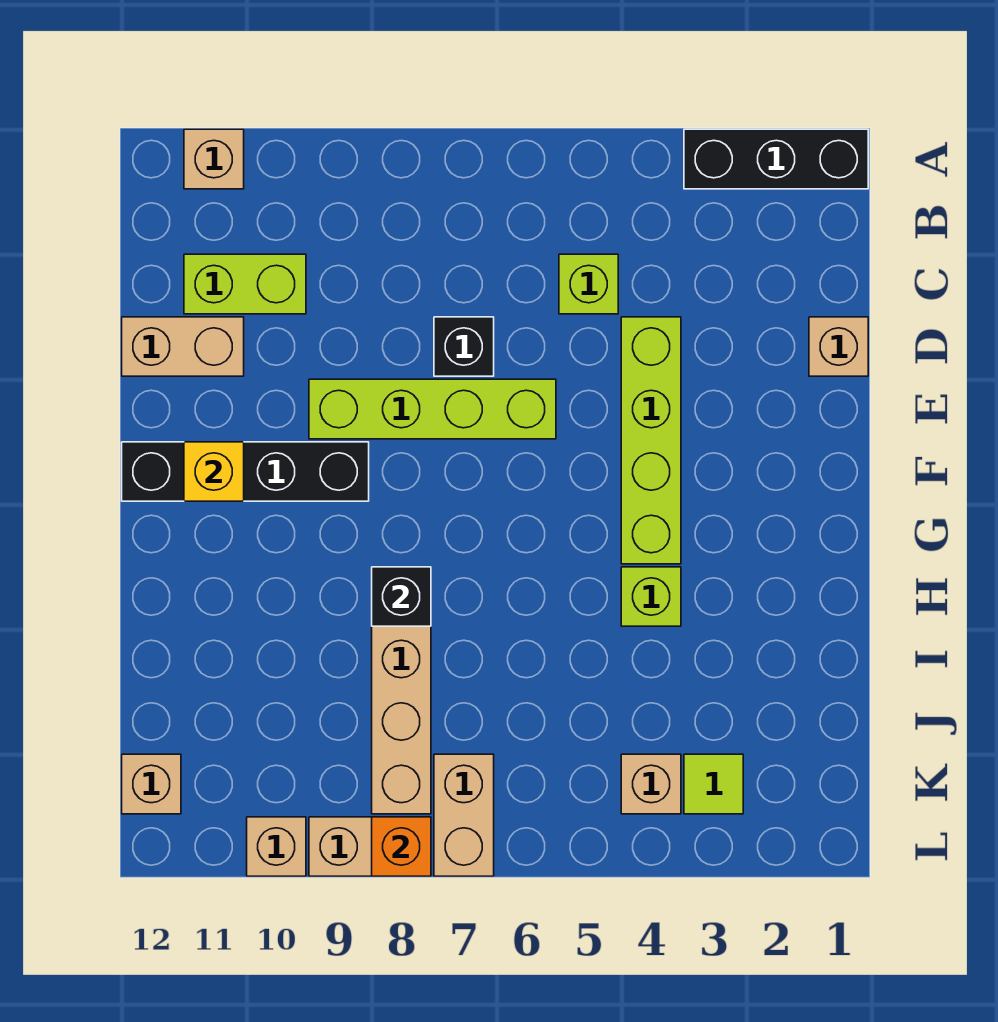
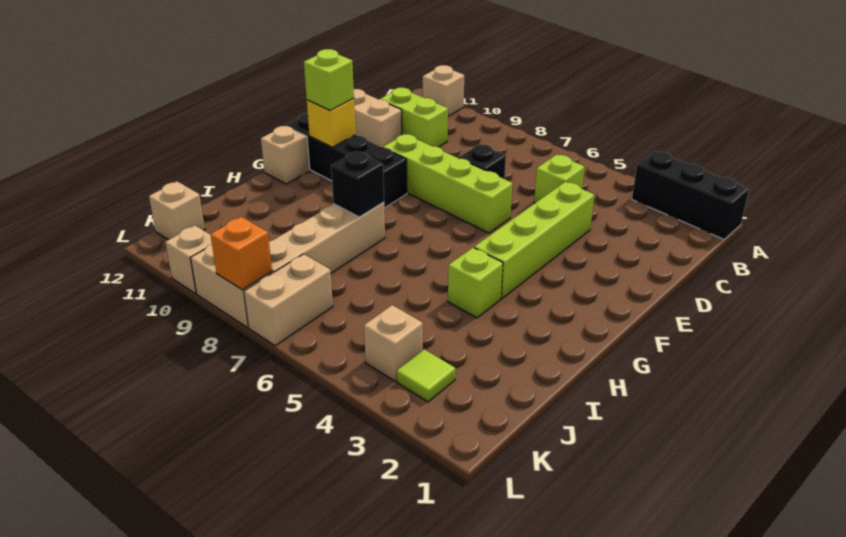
tan 1x1 brick [809,317,868,376] -> tan 1x1 brick moved to [261,126,310,184]
none -> lime 1x1 brick [304,49,354,110]

